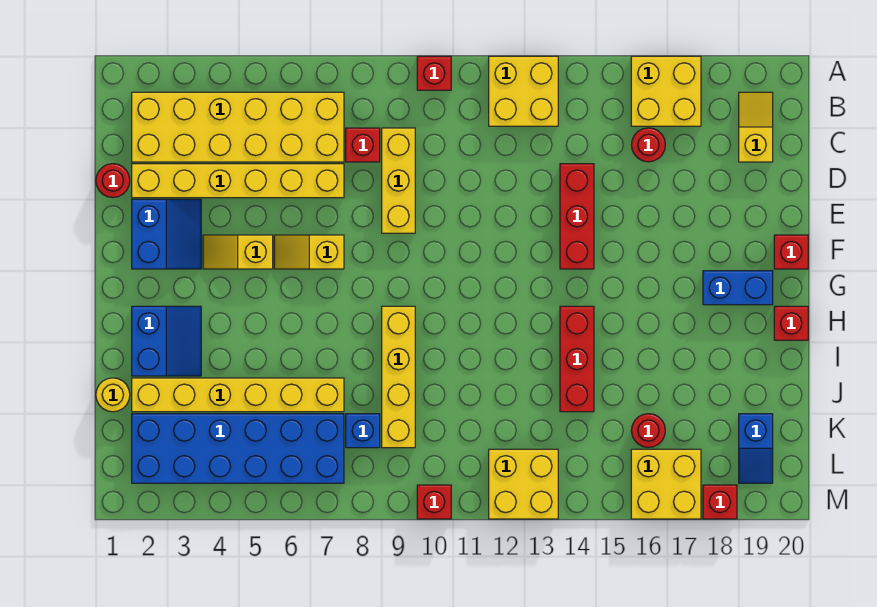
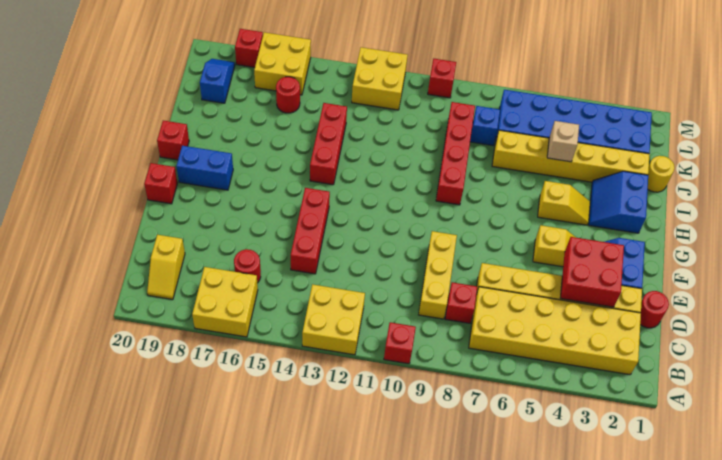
none -> red 2x2 brick [560,237,624,307]
yellow 1x2 slope [274,235,344,269] -> yellow 1x2 slope moved to [538,181,590,225]
yellow 1x4 brick [382,306,415,448] -> red 1x4 brick [436,102,475,205]
none -> tan 1x1 brick [547,121,579,162]

